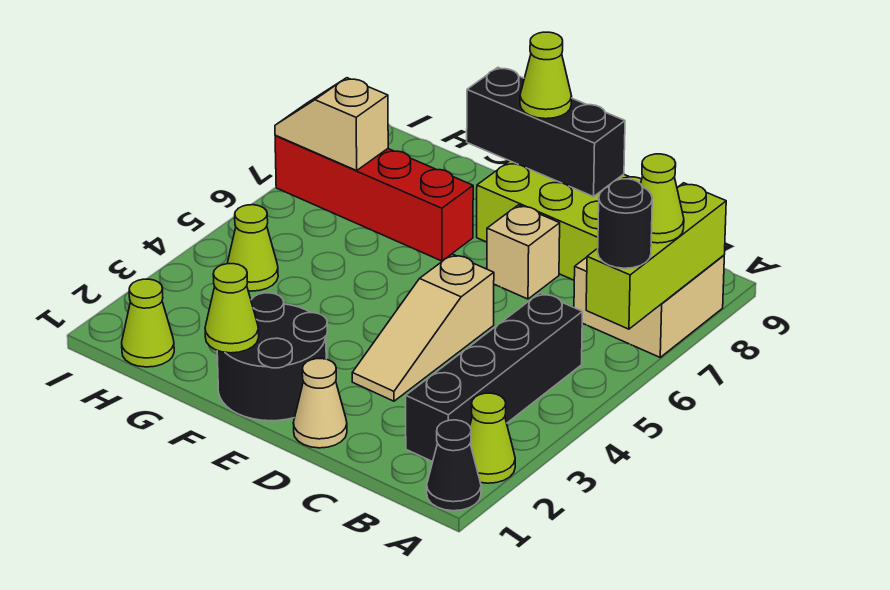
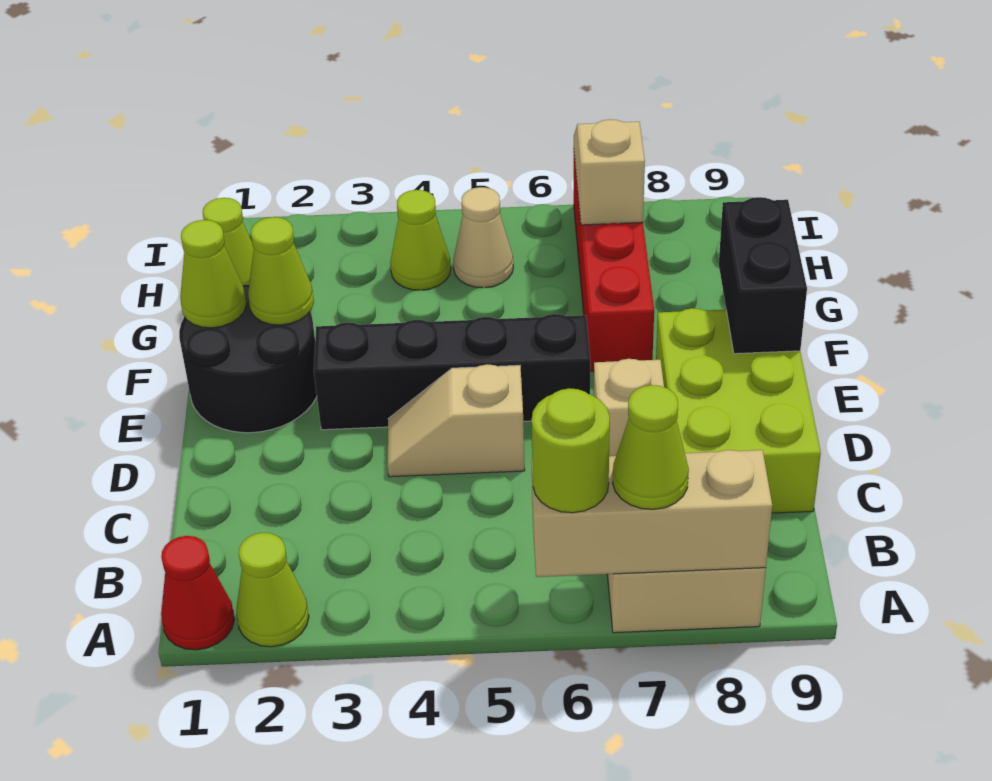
black 1x1 cone [427,420,481,511] -> red 1x1 cone [161,536,234,650]
lime 1x3 brick [586,183,726,329] -> tan 1x3 brick [531,450,772,577]
black 1x1 round brick [598,179,652,268] -> lime 1x1 round brick [532,388,610,513]
black 1x4 brick [406,293,582,462] -> black 1x4 brick moved to [314,314,590,430]
tan 1x1 cone [293,359,347,448] -> tan 1x1 cone moved to [453,187,513,288]
tan 1x3 slope [352,254,494,401] -> tan 1x2 slope [388,364,525,477]
black 1x3 brick [467,68,625,197] -> black 1x2 brick [719,197,807,354]
lime 1x1 cone [520,32,572,119] -> lime 1x1 cone moved to [248,217,314,325]

